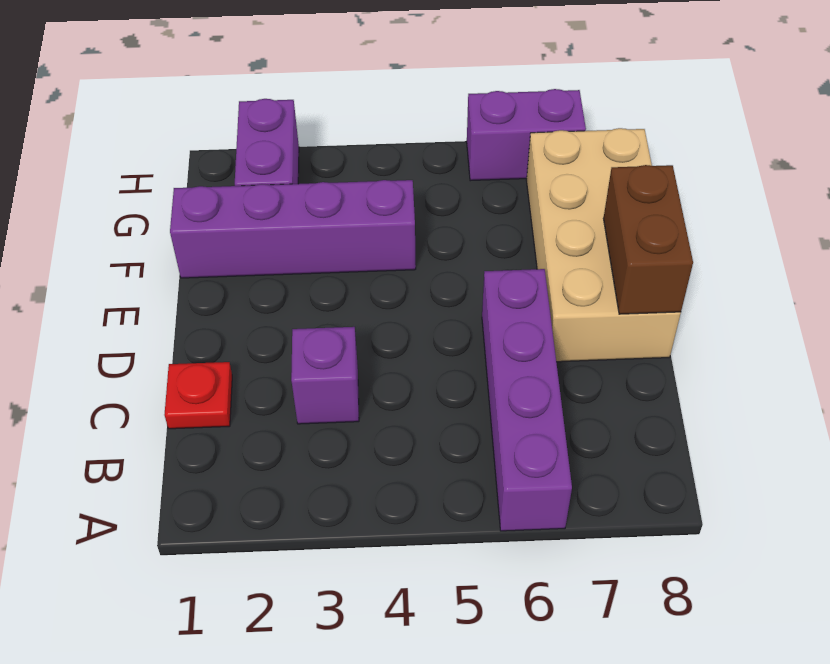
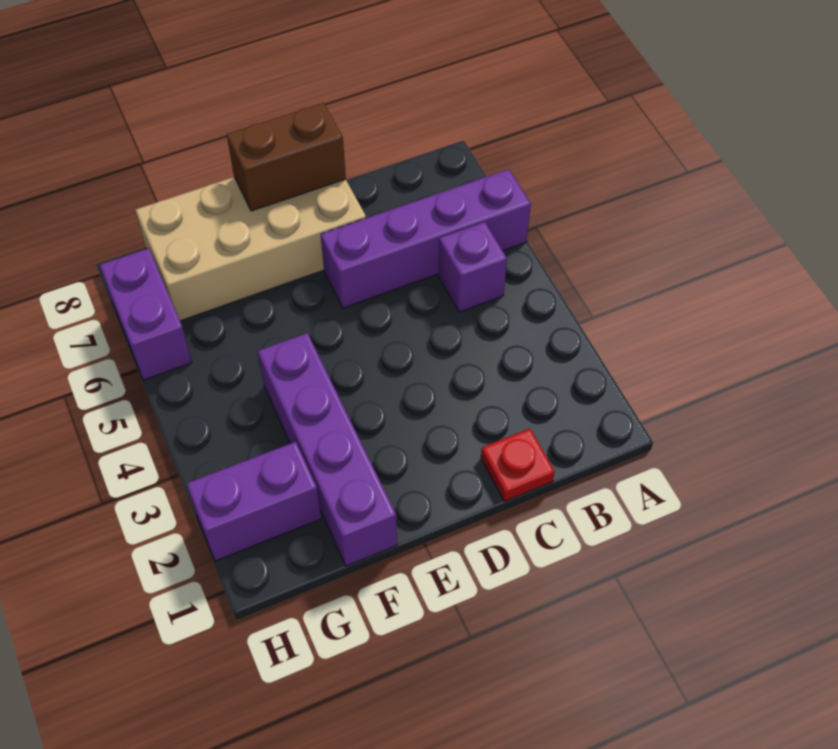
purple 1x1 brick [291,327,359,424] -> purple 1x1 brick moved to [438,222,507,312]

